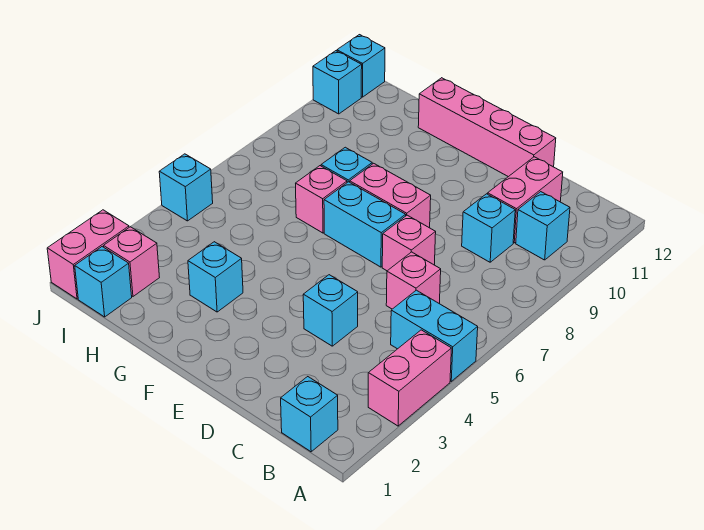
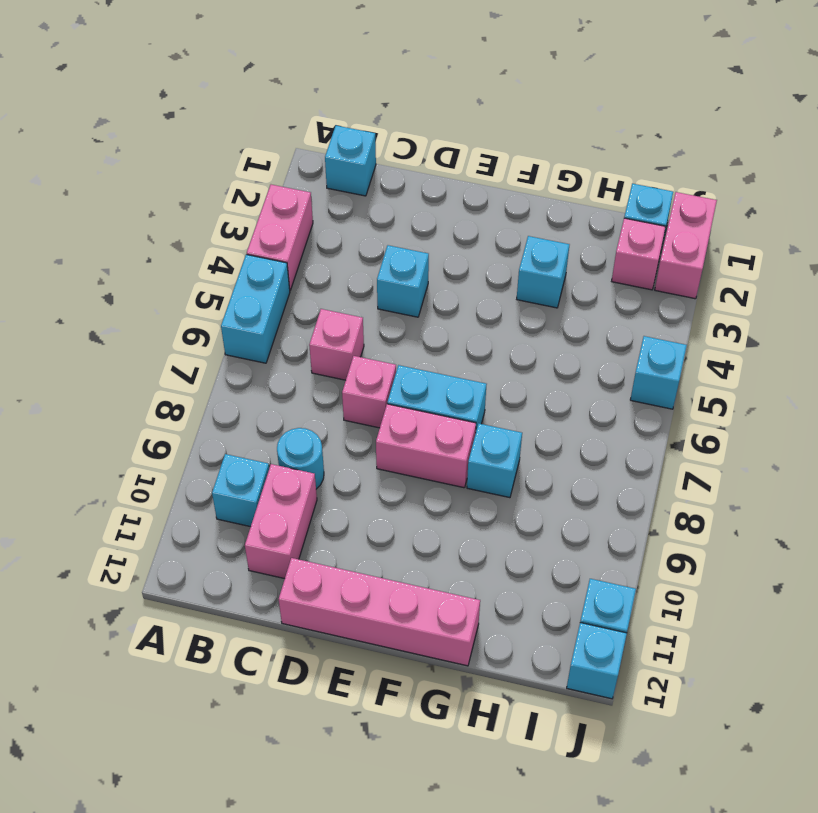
cyan 1x2 brick [391,290,478,381] -> cyan 1x2 brick turned to [221,254,290,363]
cyan 1x1 brick [462,194,515,262] -> cyan 1x1 round brick [277,428,324,489]
pink 1x1 brick [296,166,347,233] -> none

